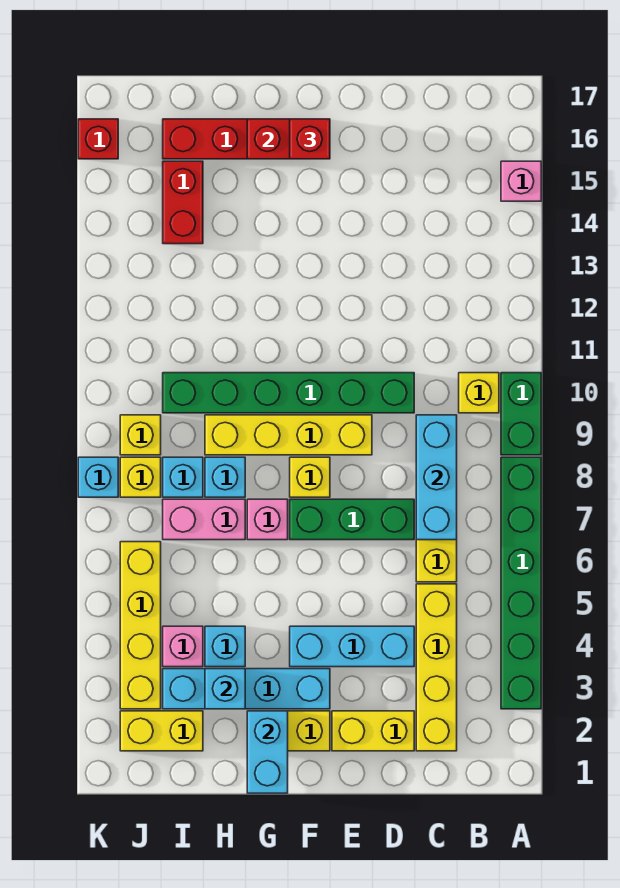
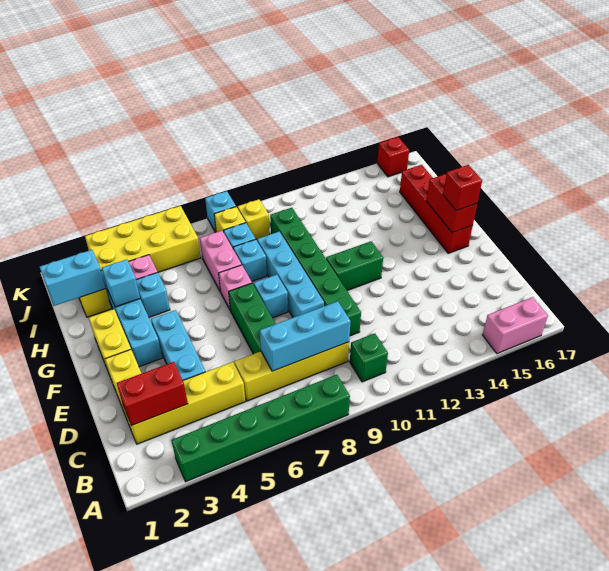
green 1x2 brick [501,373,541,455] -> green 1x2 brick moved to [326,241,383,290]
pink 1x1 brick [501,161,541,201] -> pink 1x2 brick [482,297,548,354]
yellow 1x1 brick [459,373,499,413] -> green 1x1 brick [350,333,388,382]
yellow 1x4 brick [205,415,372,455] -> cyan 1x4 brick [257,232,324,318]
yellow 1x1 brick [290,457,330,497] -> cyan 1x1 brick [254,275,288,318]
cyan 1x2 brick [247,711,288,793] -> cyan 1x2 brick moved to [40,250,106,306]
red 1x2 brick [163,161,203,244] -> red 1x2 brick moved to [117,362,188,426]
yellow 1x4 brick [120,542,161,709] -> yellow 2x4 brick [85,206,201,272]

